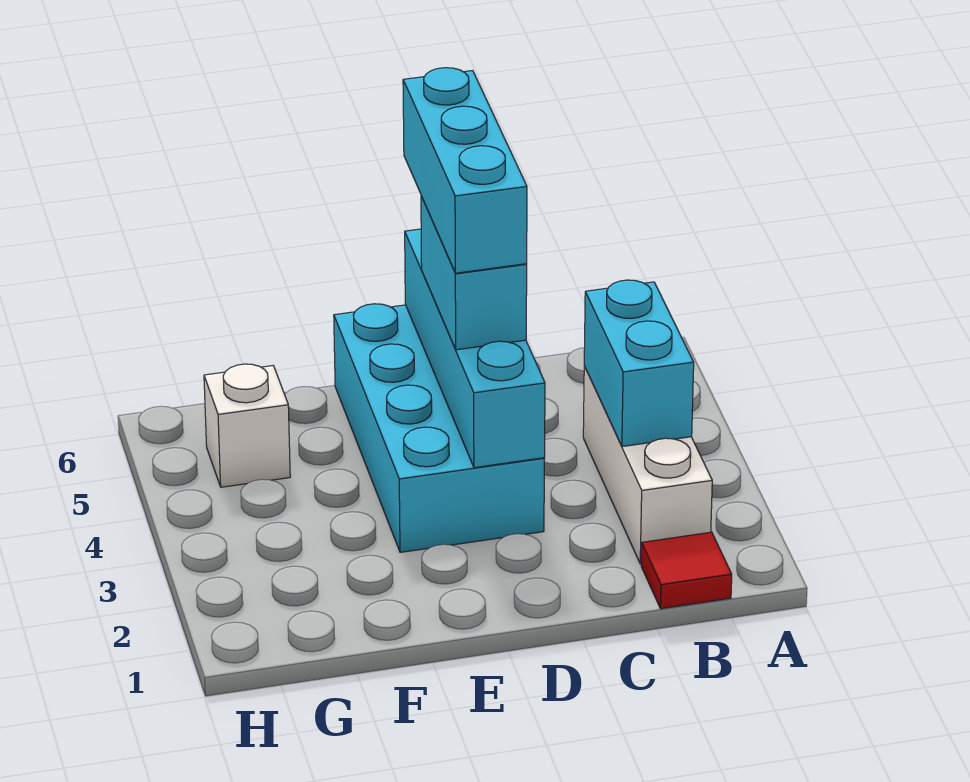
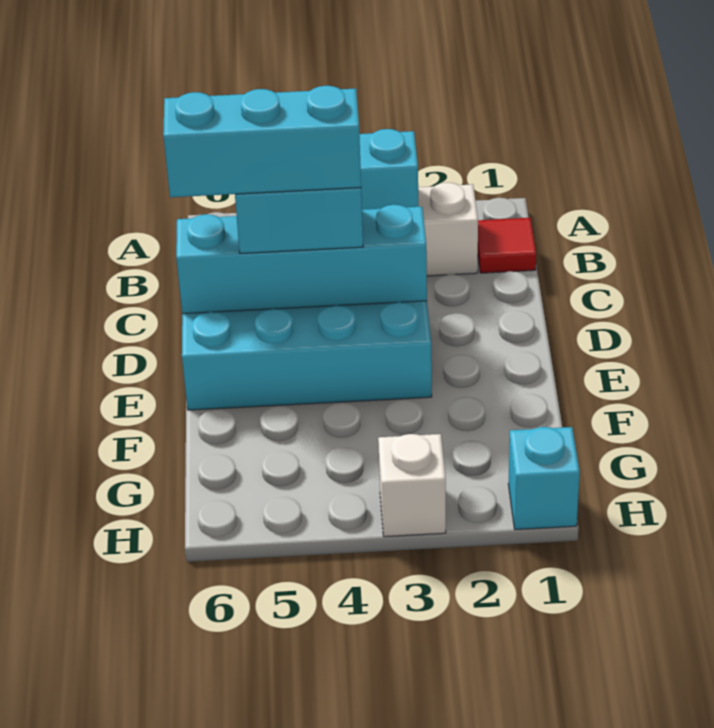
white 1x1 brick [204,364,290,487] -> white 1x1 brick moved to [378,434,446,537]
none -> cyan 1x1 brick [508,427,580,530]

